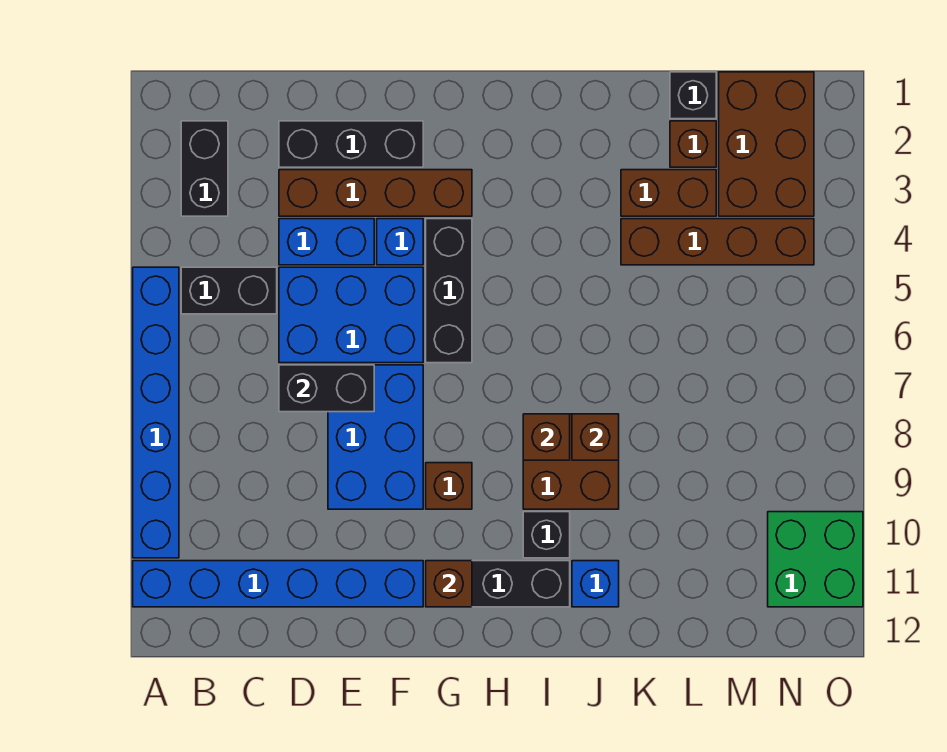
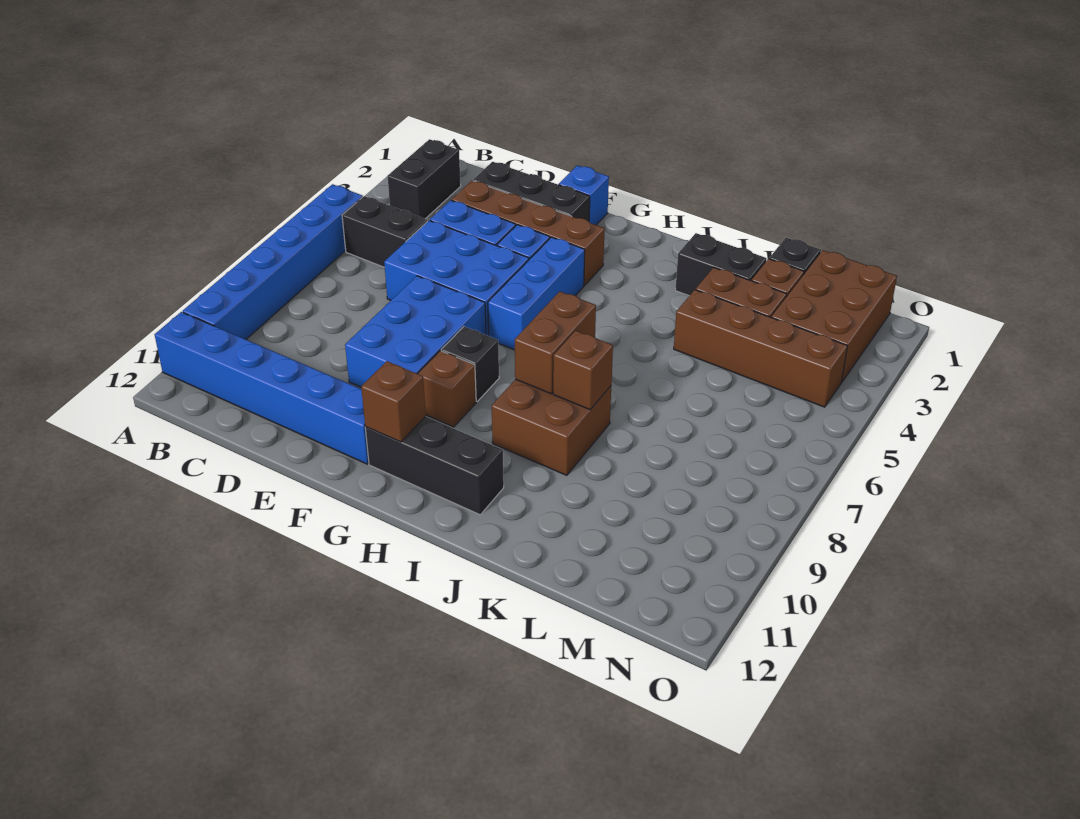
black 1x2 brick [279,365,374,412] -> black 1x2 brick moved to [675,233,767,296]
black 1x3 brick [426,219,472,363] -> blue 1x3 brick [488,237,585,350]
brown 1x1 brick [523,414,570,460] -> brown 1x2 brick [515,291,596,394]
black 1x1 brick [523,512,570,558] -> black 1x1 brick moved to [441,327,499,401]
blue 1x1 brick [572,561,619,607] -> blue 1x1 brick moved to [559,165,609,225]
green 2x2 brick [768,512,863,607] -> none

